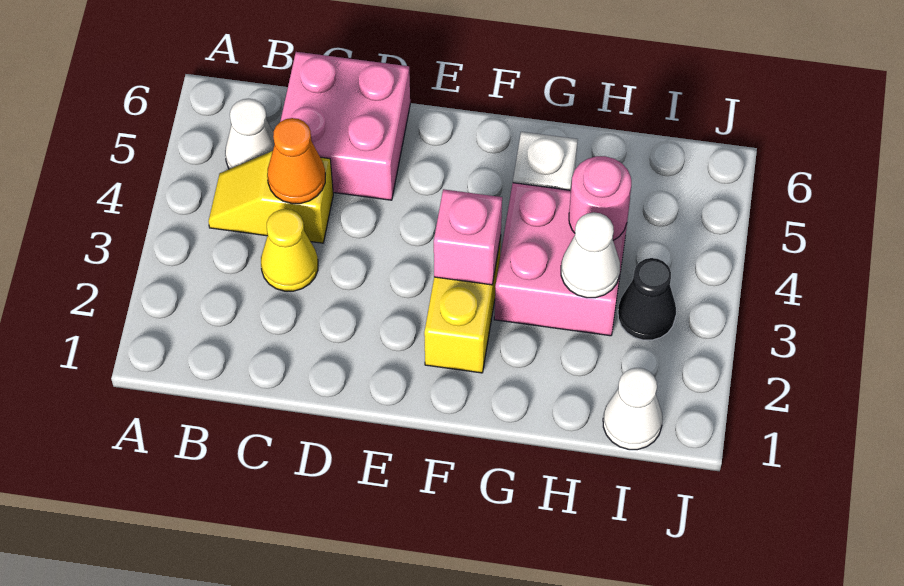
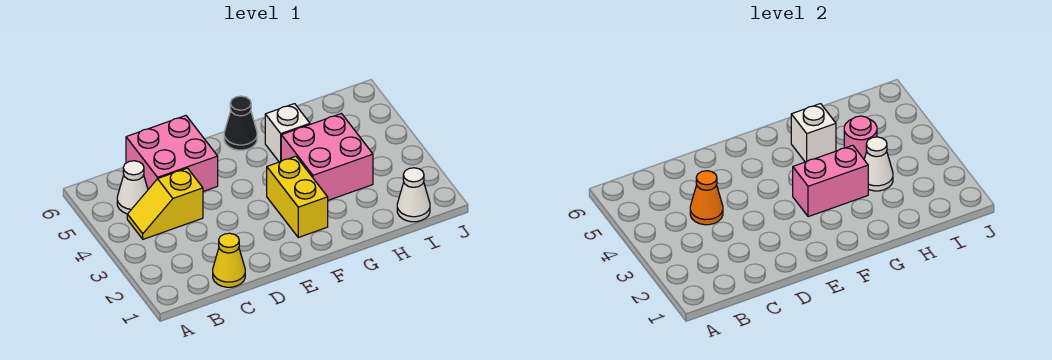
yellow 1x1 cone [261,209,318,291] -> yellow 1x1 cone moved to [213,233,245,287]
pink 1x1 brick [434,189,502,285] -> pink 1x2 brick [793,145,868,217]
none -> white 1x1 brick [791,104,836,162]
black 1x1 cone [618,258,676,340] -> black 1x1 cone moved to [224,96,257,150]

